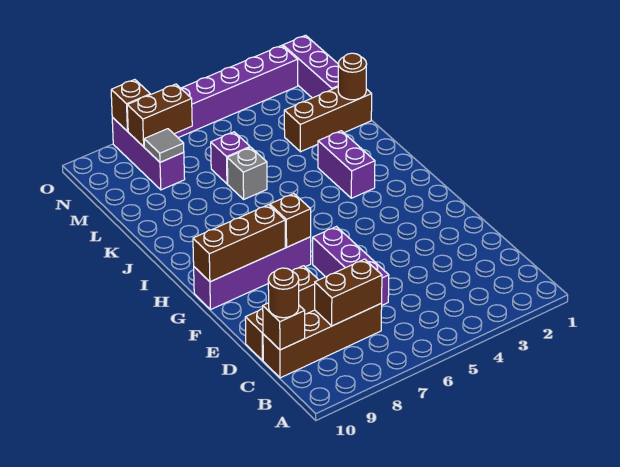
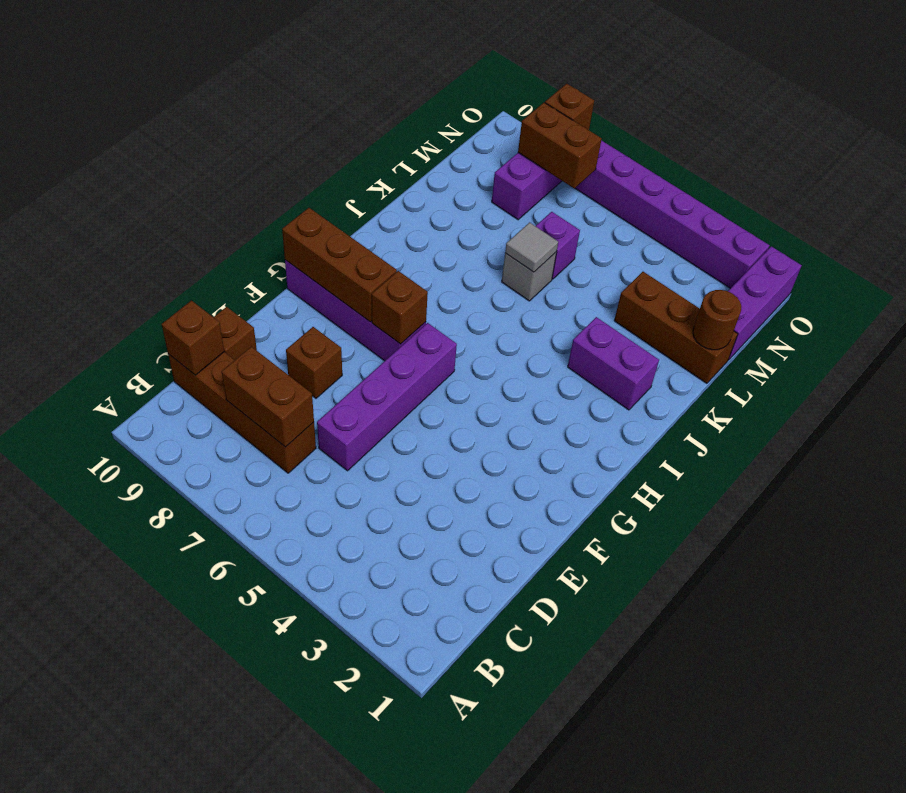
brown 1x1 round brick [268,268,299,318] -> none
purple 1x3 brick [313,227,389,305] -> purple 1x4 brick [317,323,457,471]
purple 1x2 brick [318,131,375,198] -> purple 1x2 brick turned to [568,317,659,410]
grey 1x1 tile [144,129,184,162] -> grey 1x1 tile moved to [505,223,558,272]

